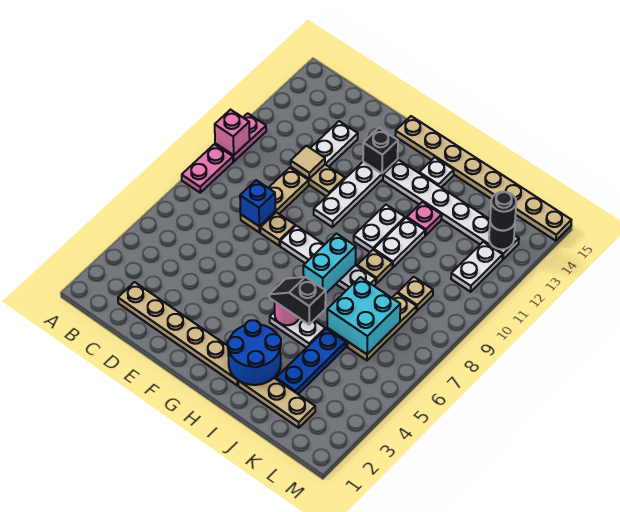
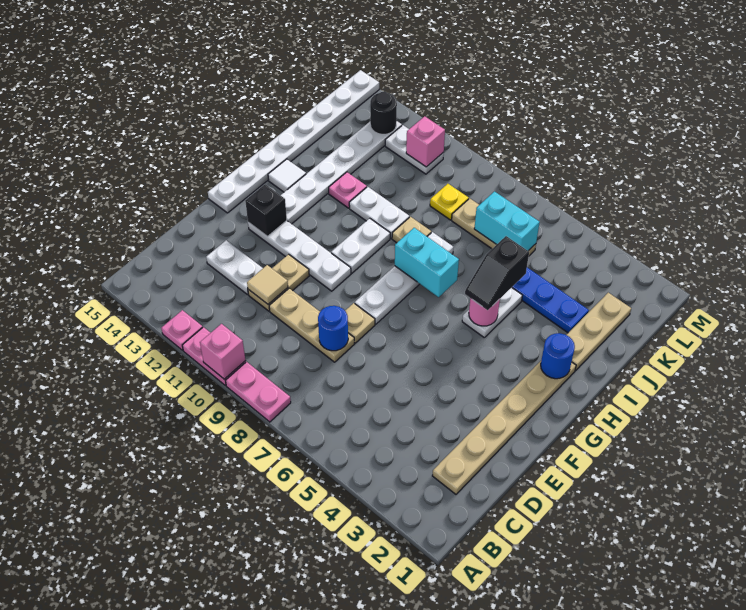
none -> pink 1x1 plate [161,310,203,350]
blue 1x1 brick [240,180,275,226] -> blue 1x1 round brick [318,306,348,351]
tan 1x8 plate [395,116,571,241] -> white 1x8 plate [208,70,379,213]
blue 2x2 round brick [227,320,281,385] -> blue 1x1 round brick [541,333,575,379]
white 1x2 plate [354,205,405,252] -> white 1x2 plate turned to [331,218,390,273]
white 1x1 plate [419,157,454,187] -> white 1x1 tile [268,159,306,192]
cyan 2x2 brick [327,277,400,354] -> cyan 1x2 brick [474,192,540,251]
tan 1x1 plate [398,277,433,311] -> yellow 1x1 plate [430,184,469,220]
none -> pink 1x1 brick [406,116,445,167]
black 1x1 round brick [490,192,516,231] -> none

